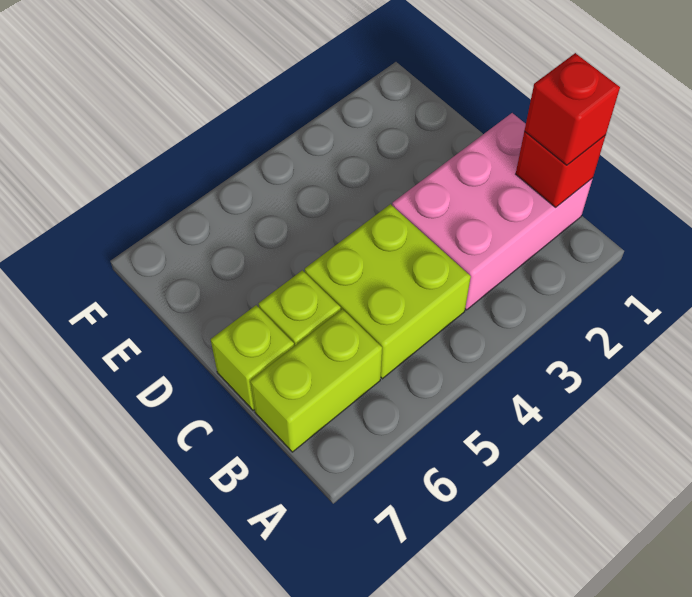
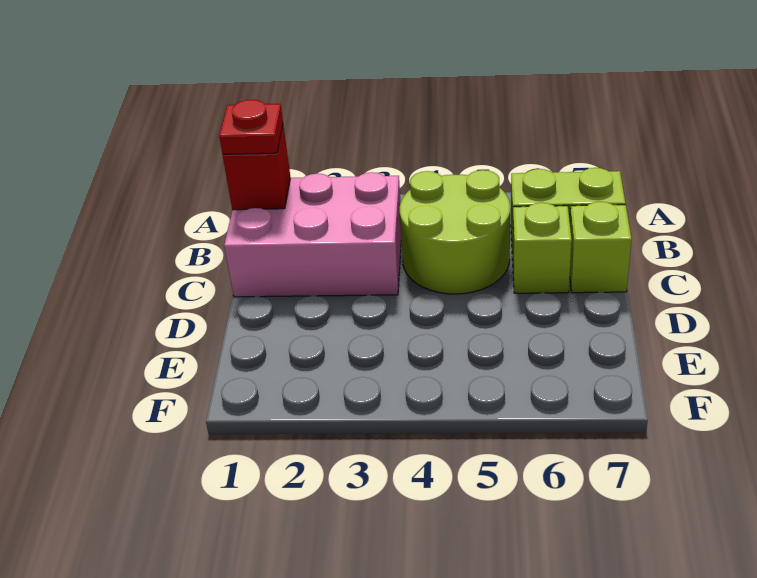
red 1x1 brick [524,53,620,165] -> red 1x1 plate [219,100,283,154]
lime 2x2 brick [305,204,471,379] -> lime 2x2 round brick [399,170,510,294]

